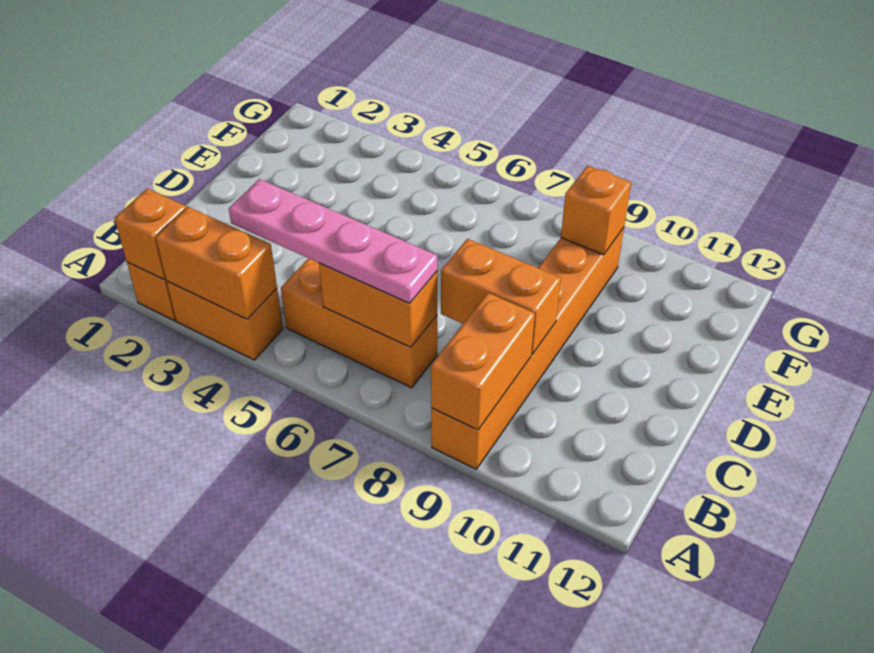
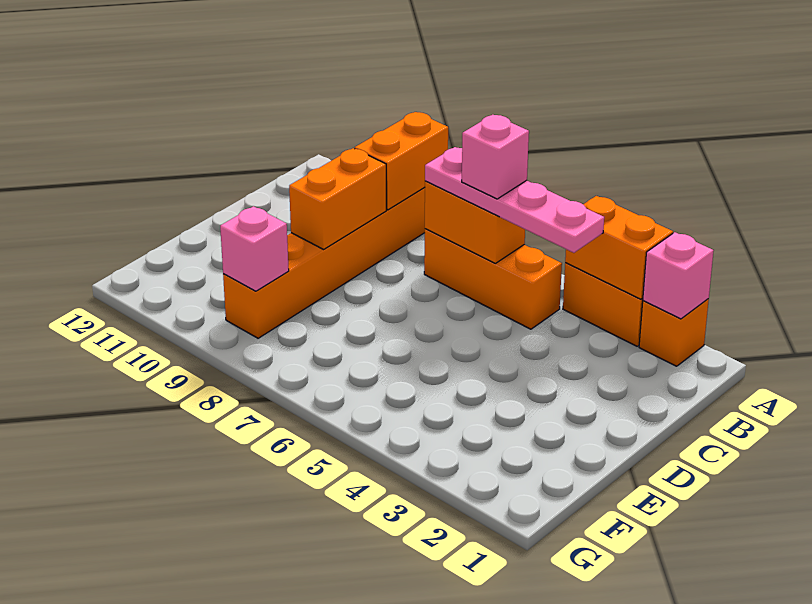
orange 1x1 brick [115,189,186,279] -> pink 1x1 brick [643,232,714,319]
none -> pink 1x1 brick [462,115,529,199]
orange 1x2 brick [441,239,561,354] -> orange 1x2 brick turned to [289,148,386,249]
orange 1x1 brick [561,165,631,255] -> pink 1x1 brick [220,206,289,291]

